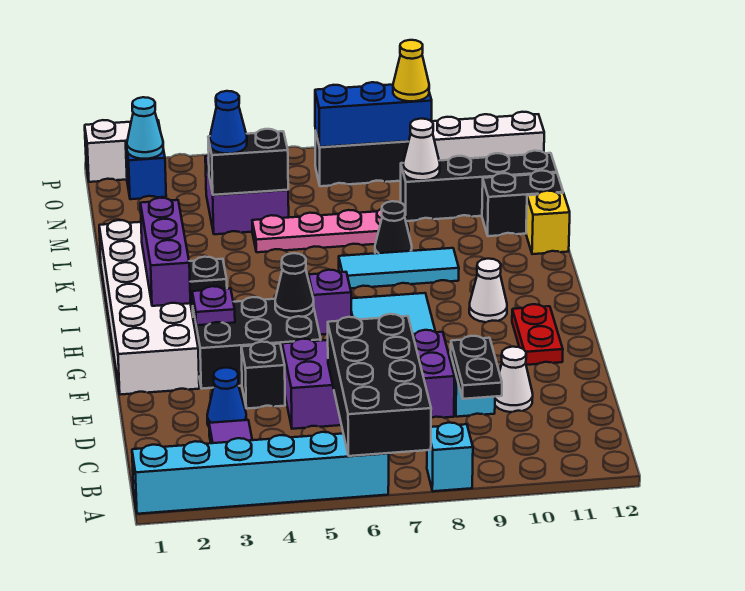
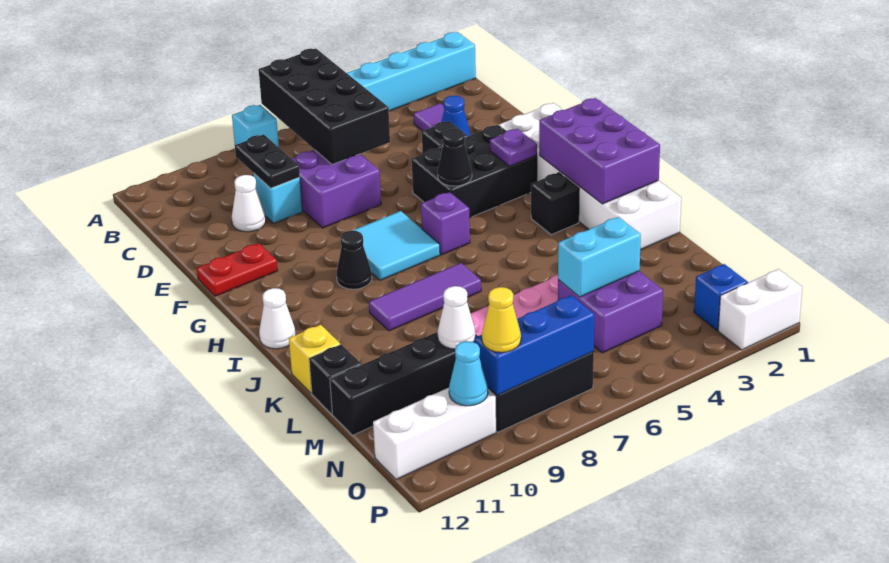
purple 2x4 brick [282,330,454,429] -> purple 2x2 brick [292,150,381,228]
red 1x2 plate [512,304,563,365] -> red 1x2 plate turned to [197,243,277,296]
purple 1x3 brick [140,198,190,306] -> purple 2x3 brick [539,98,660,204]
white 1x1 cone [469,259,507,322] -> white 1x1 cone moved to [259,288,296,349]
cyan 1x3 tile [339,248,459,288] -> purple 1x3 tile [369,263,481,331]
black 1x1 cone [375,201,412,253] -> black 1x1 cone moved to [337,231,372,289]
black 1x2 brick [482,171,563,236] -> black 1x1 brick [309,344,361,414]
black 1x2 brick [208,129,288,195] -> cyan 1x2 brick [558,217,641,297]
blue 1x1 cone [210,91,247,154] -> none
cyan 1x1 cone [127,97,163,159] -> cyan 1x1 cone moved to [449,341,488,406]

